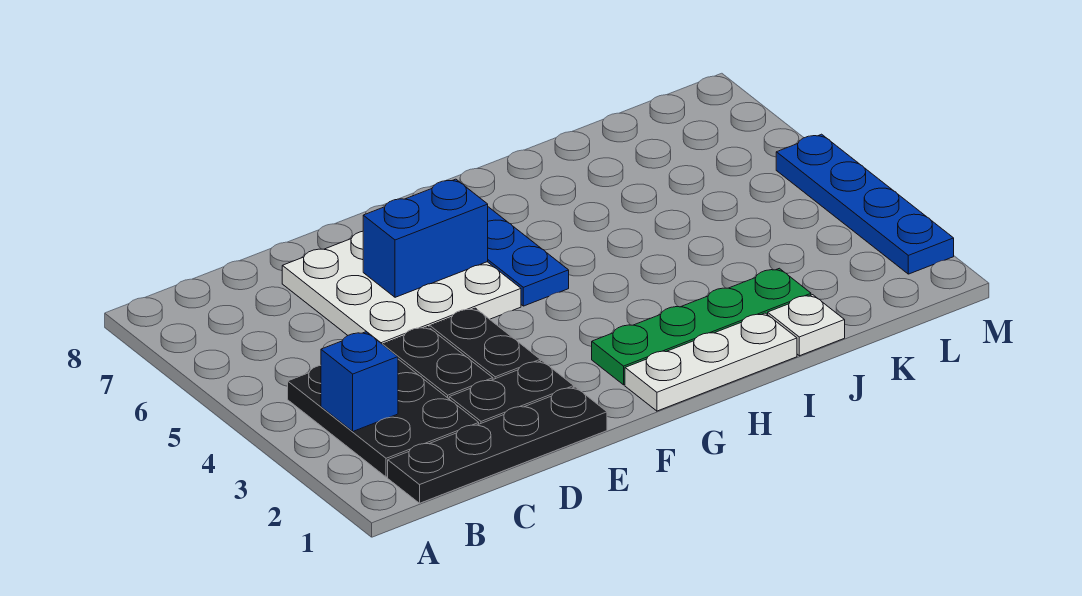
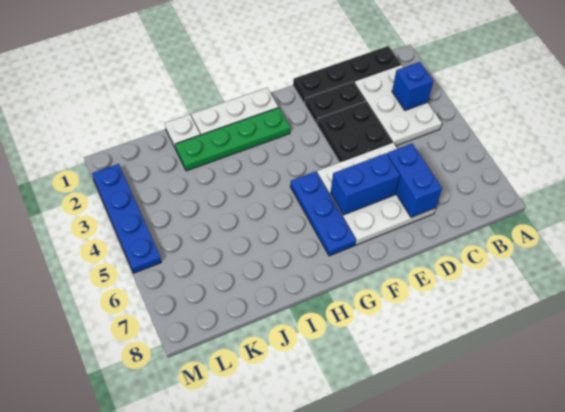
black 2x3 plate [288,359,479,477] -> white 2x3 plate [354,65,442,146]
none -> blue 1x2 brick [387,143,442,217]

